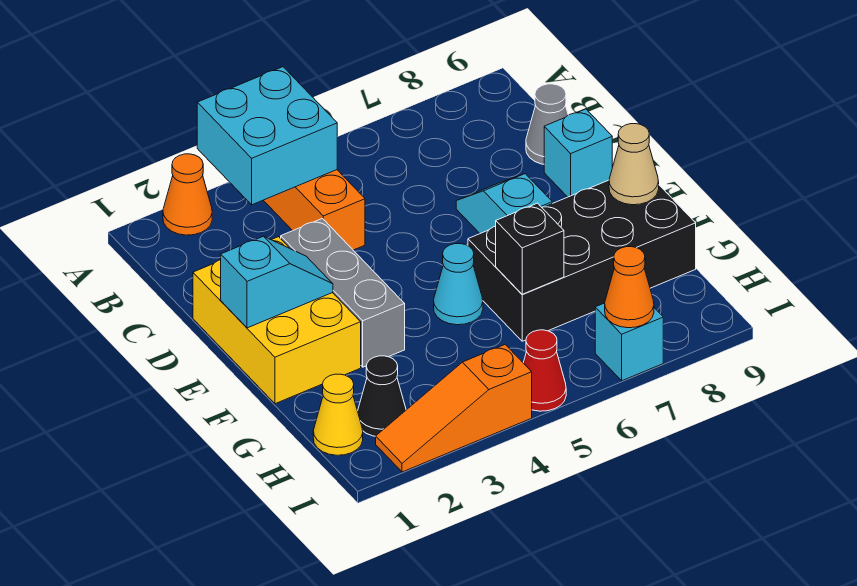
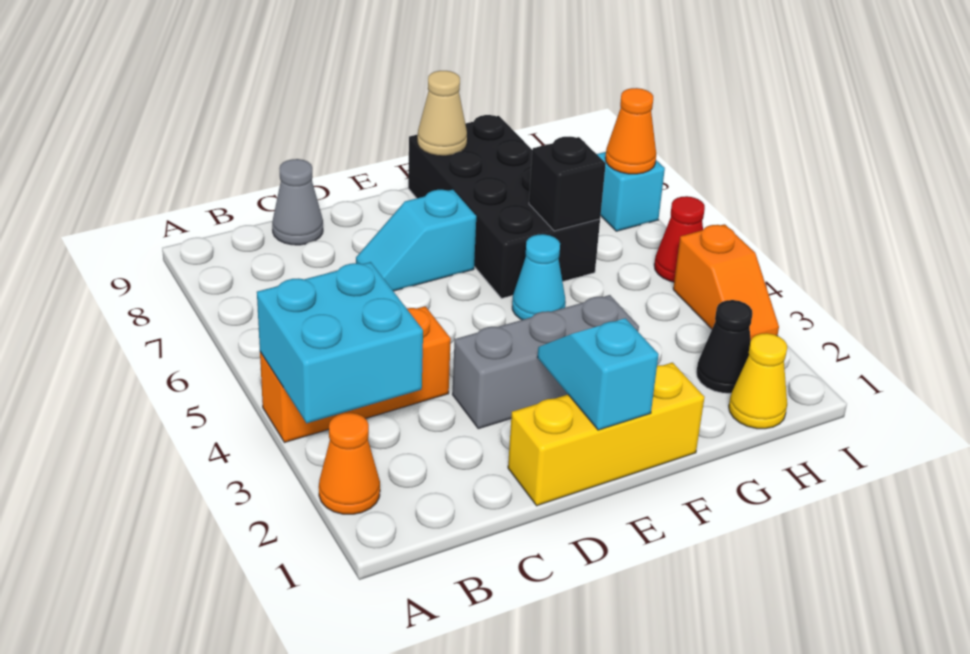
yellow 2x3 brick [193,237,361,404] -> yellow 1x3 brick [508,363,705,506]
cyan 1x1 brick [544,109,612,197] -> none
orange 1x3 slope [376,345,532,472] -> orange 1x2 slope [673,224,779,340]

